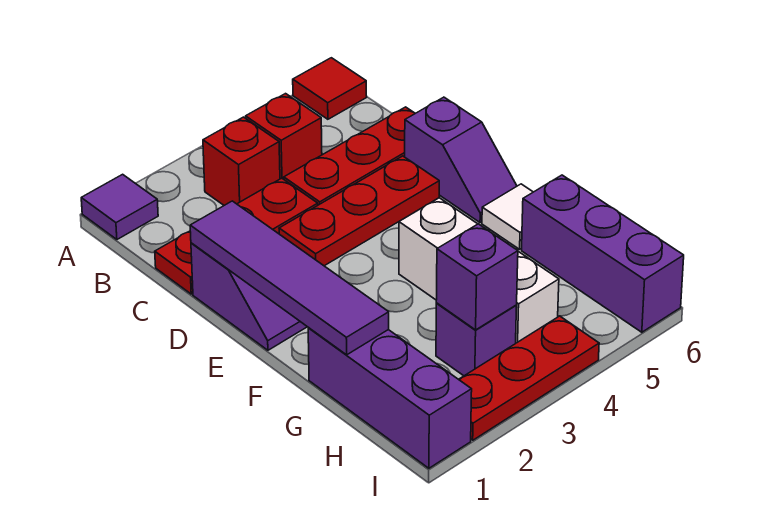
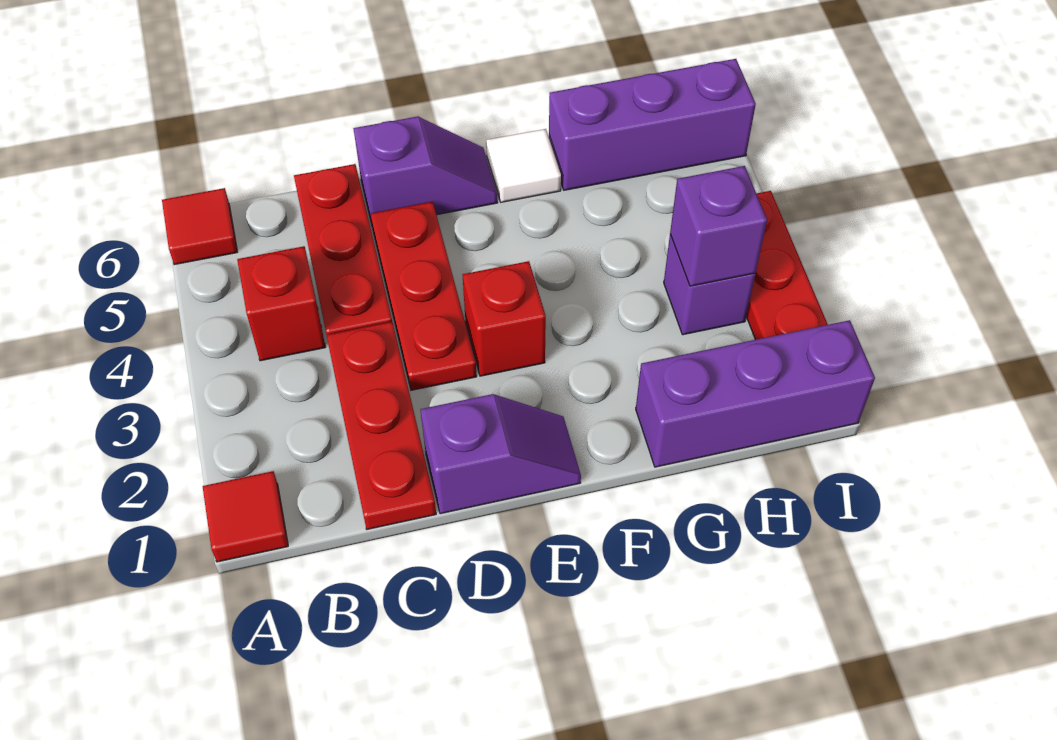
purple 1x1 tile [81,174,158,239] -> red 1x1 tile [203,471,288,562]
red 1x1 brick [203,117,280,205] -> red 1x1 brick moved to [463,261,546,376]
purple 1x4 tile [190,201,389,355] -> none
white 1x3 brick [399,198,559,343] -> none

